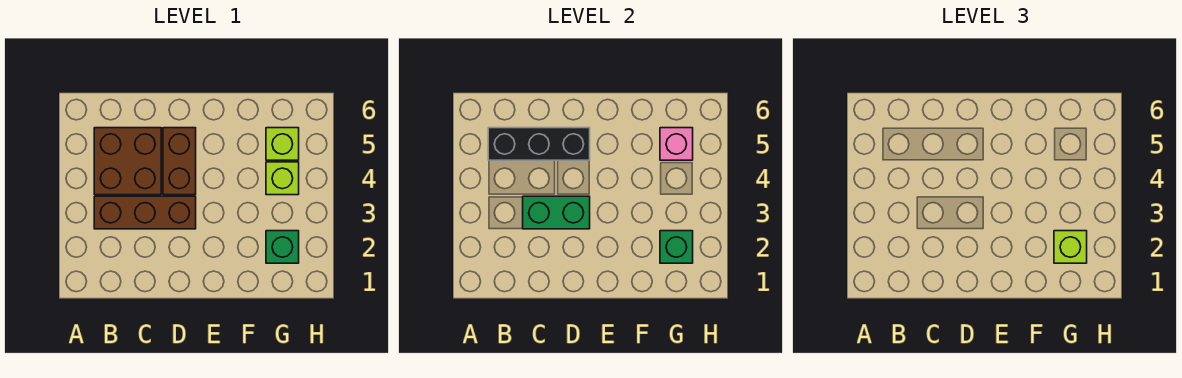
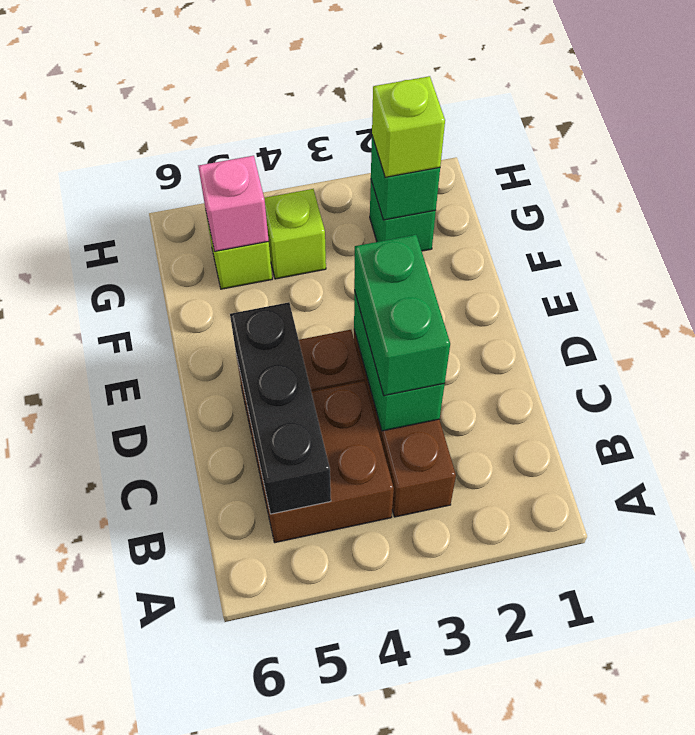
none -> green 1x2 brick [354,235,450,396]

